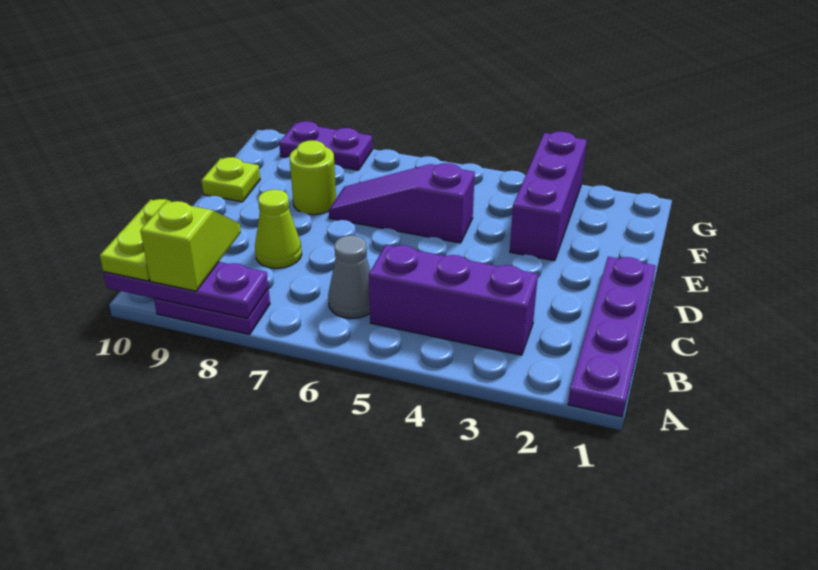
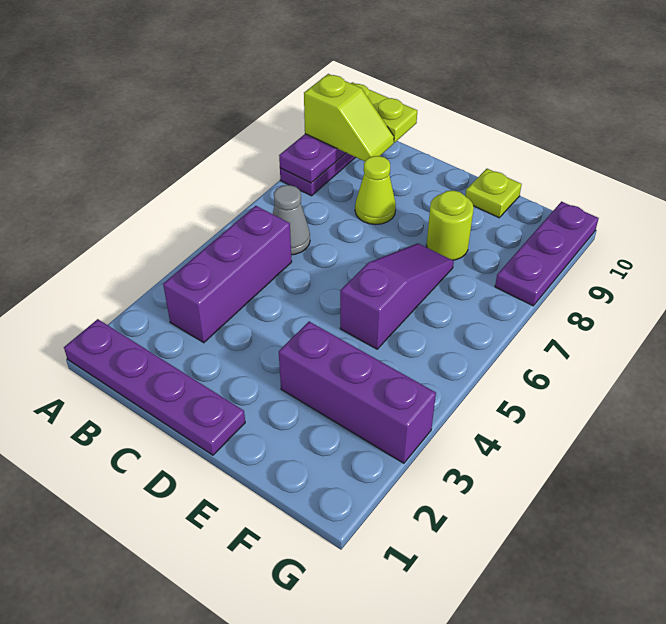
purple 1x2 plate [279,121,372,170] -> purple 1x3 plate [495,202,599,306]

